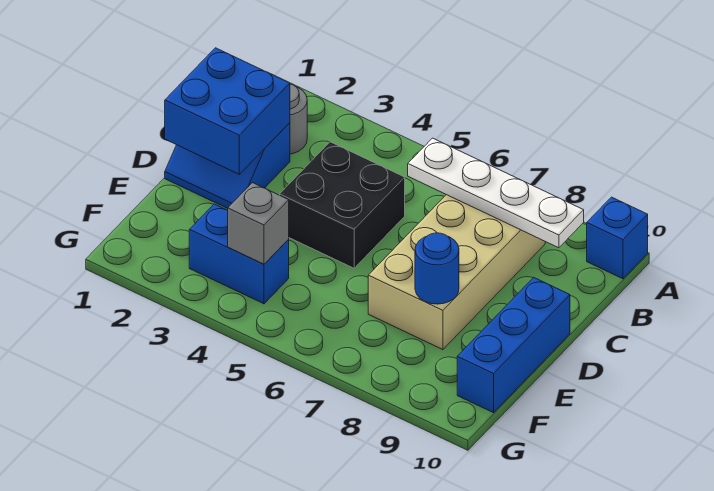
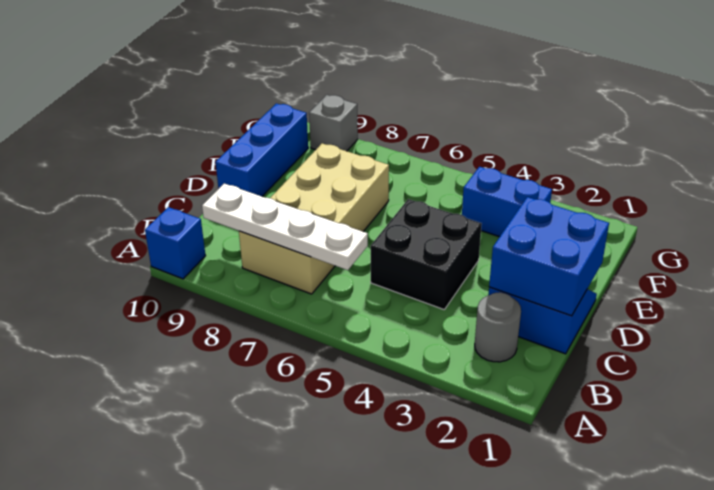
blue 1x1 round brick [415,233,459,304] -> none
grey 1x1 brick [228,183,289,264] -> grey 1x1 brick moved to [309,95,358,151]

